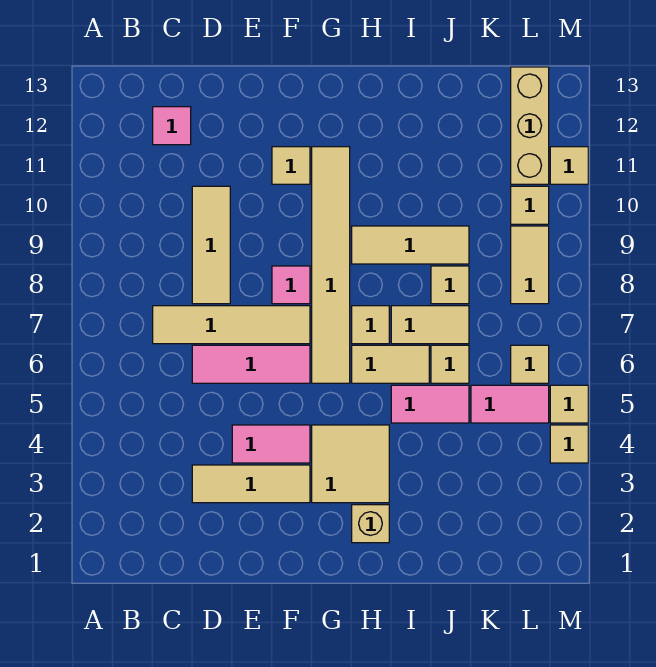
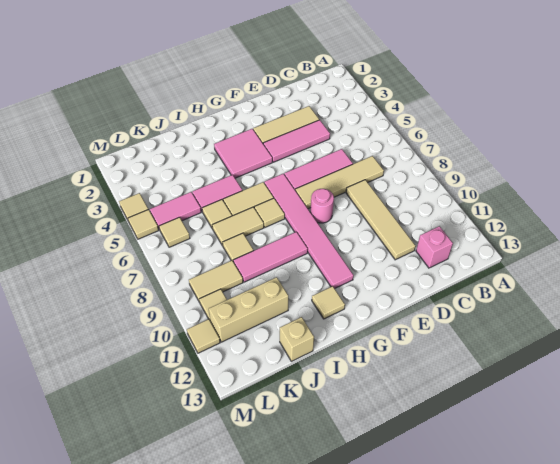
pink 1x1 tile [153,107,191,145] -> pink 1x1 brick [416,226,453,268]
tan 1x3 tile [192,186,230,304] -> tan 1x4 tile [346,180,415,260]
pink 1x2 tile [232,425,310,463] -> pink 1x3 tile [263,120,330,162]
pink 1x1 tile [272,266,310,304] -> pink 1x1 round brick [310,189,334,223]
tan 1x1 tile [272,147,310,184] -> tan 1x1 tile moved to [312,286,345,319]
tan 2x2 tile [312,425,389,503] -> pink 2x2 tile [214,129,272,178]
tan 1x6 tile [312,147,350,383] -> pink 1x6 tile [264,174,354,289]
tan 1x1 brick [352,505,389,543] -> tan 1x1 brick moved to [280,317,314,361]
tan 1x3 tile [352,226,469,264] -> pink 1x3 tile [233,232,308,282]
tan 1x2 tile [511,226,549,304] -> tan 1x2 tile turned to [189,261,243,302]
tan 1x3 brick [511,67,549,184] -> tan 1x3 brick turned to [209,277,288,342]

